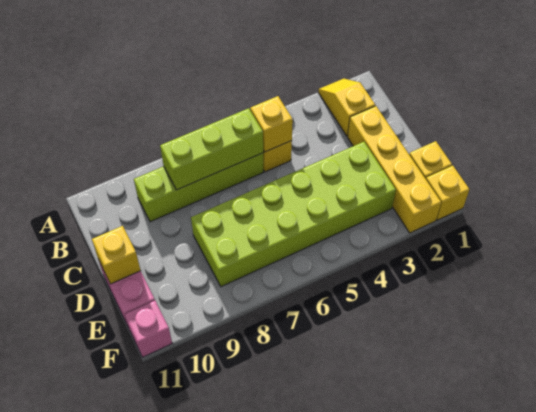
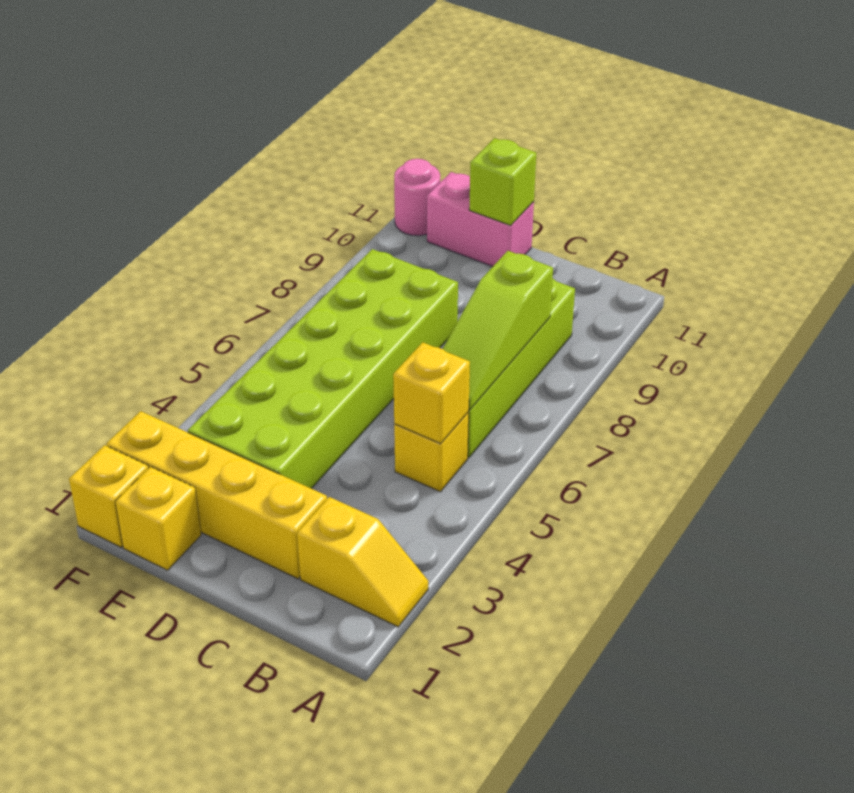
lime 1x3 brick [160,108,263,190] -> lime 1x3 slope [443,251,553,410]
yellow 1x1 brick [92,226,141,284] -> lime 1x1 brick [469,138,536,225]
pink 1x1 brick [125,301,172,357] -> pink 1x1 round brick [394,159,440,236]

